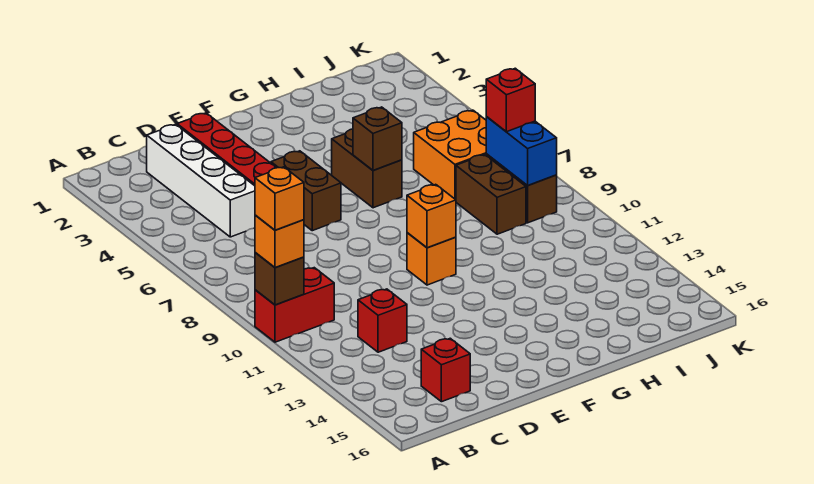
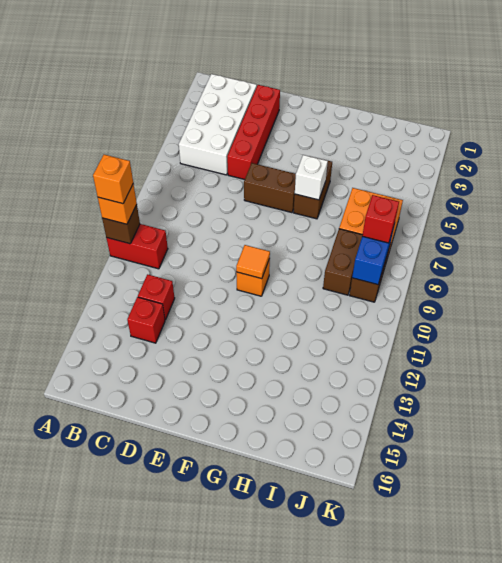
white 1x4 brick [147,124,255,237] -> white 2x4 brick [179,74,257,175]
red 1x1 brick [421,338,470,402] -> red 1x1 brick moved to [127,297,165,343]
brown 1x2 brick [271,151,341,231] -> brown 1x2 brick turned to [244,163,296,213]
orange 1x1 brick [407,184,456,248] -> orange 1x1 tile [236,245,270,279]
brown 1x1 brick [353,107,402,171] -> white 1x1 brick [295,155,328,200]

